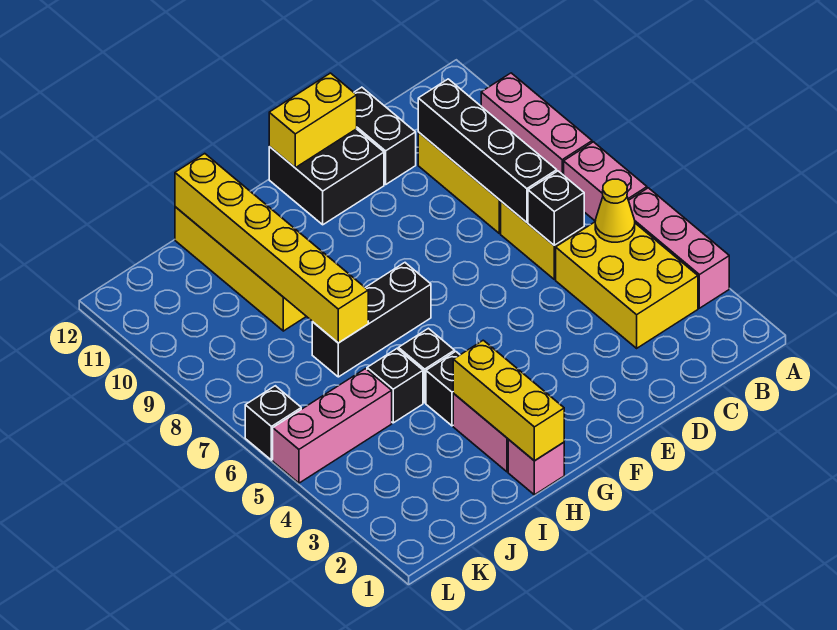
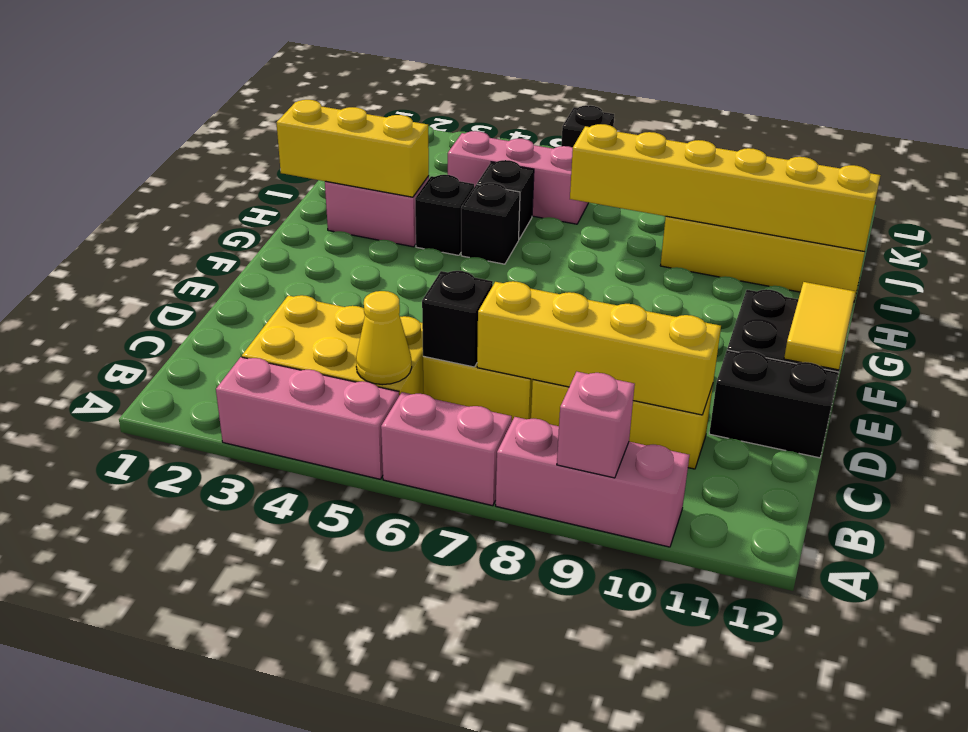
black 1x4 brick [418,79,557,222] -> yellow 1x4 brick [477,281,721,415]
yellow 1x2 brick [269,73,357,168] -> yellow 1x2 tile [784,282,855,370]
black 1x3 brick [312,263,431,377] -> none
pink 1x1 brick [508,440,564,495] -> pink 1x1 brick moved to [557,372,635,478]
pink 1x3 brick [273,369,392,483] -> pink 1x3 brick turned to [448,131,589,224]

